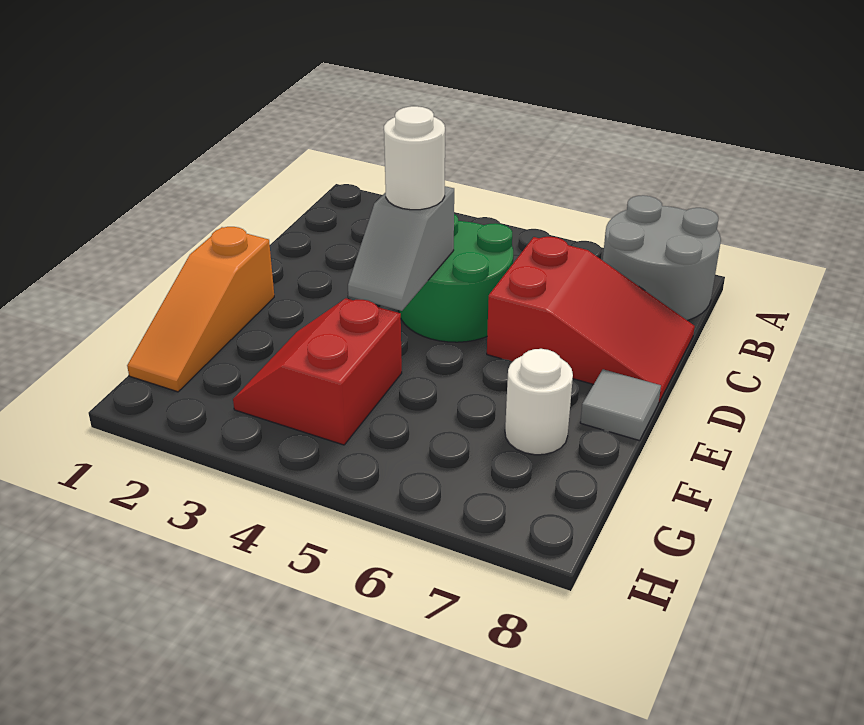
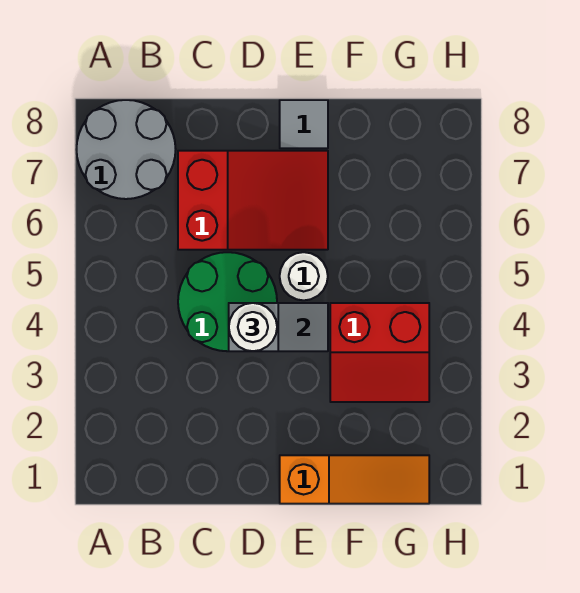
red 2x3 slope [487,237,695,402] -> red 2x3 slope turned to [178,151,328,250]
white 1x1 round brick [505,349,573,455] -> white 1x1 round brick moved to [280,252,328,300]

